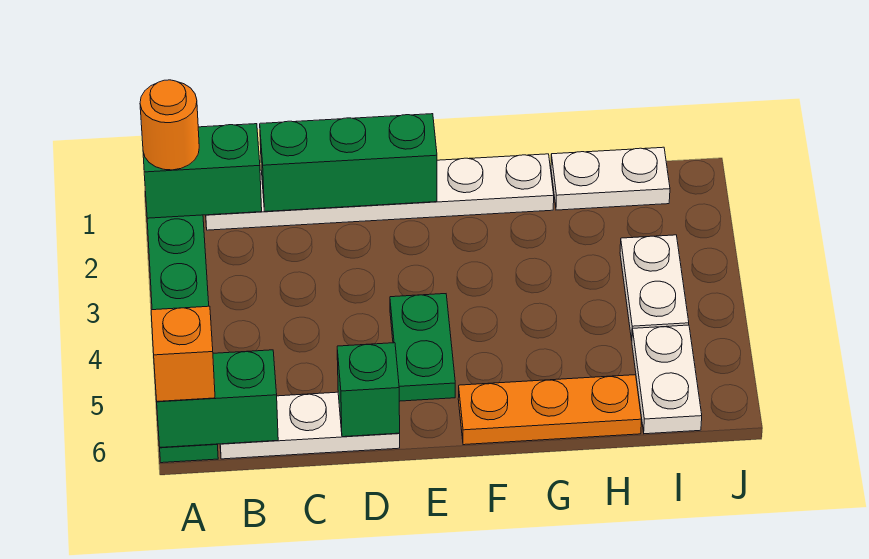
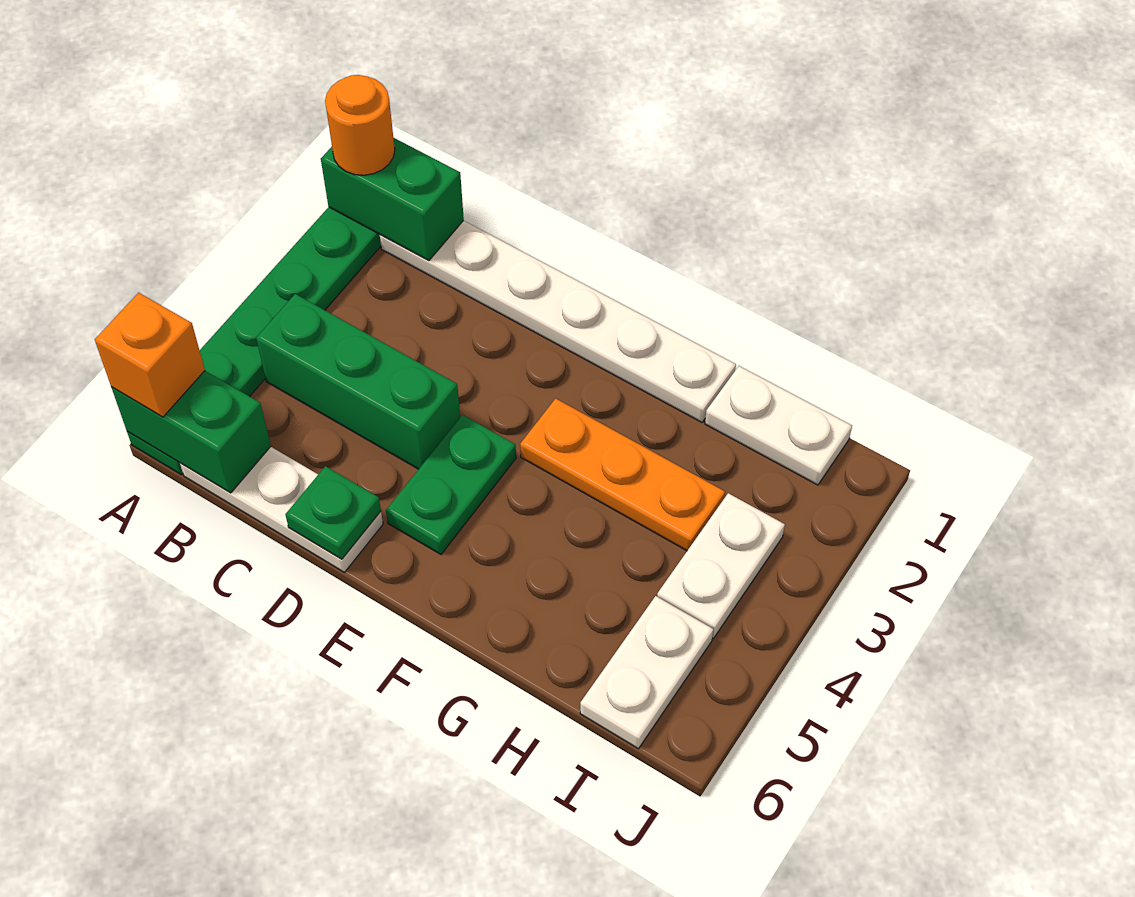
green 1x3 brick [260,114,437,211] -> green 1x3 brick moved to [256,294,460,469]
green 1x1 brick [337,343,400,437] -> green 1x1 plate [285,466,381,559]
orange 1x3 plate [458,375,642,445] -> orange 1x3 plate moved to [520,398,725,551]

